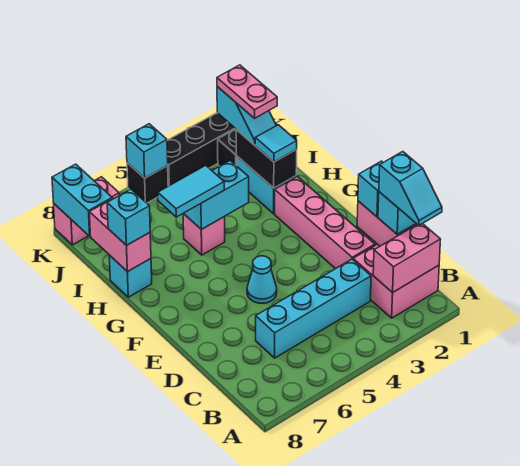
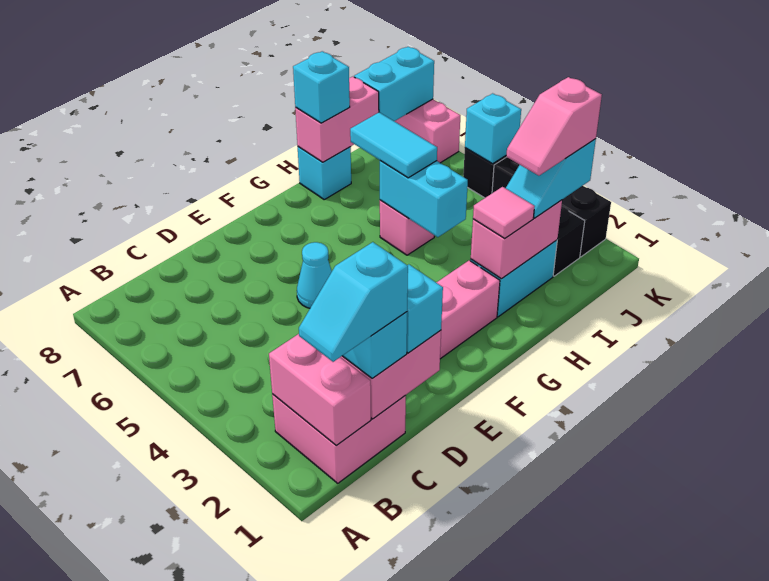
cyan 1x4 brick [256,259,371,358] -> none
black 1x2 brick [236,130,297,188] -> pink 1x2 brick [471,200,562,279]
cyan 1x1 tile [255,125,297,162] -> pink 1x1 tile [473,187,535,239]
pink 1x2 plate [217,65,277,118] -> pink 1x2 slope [506,77,602,176]

